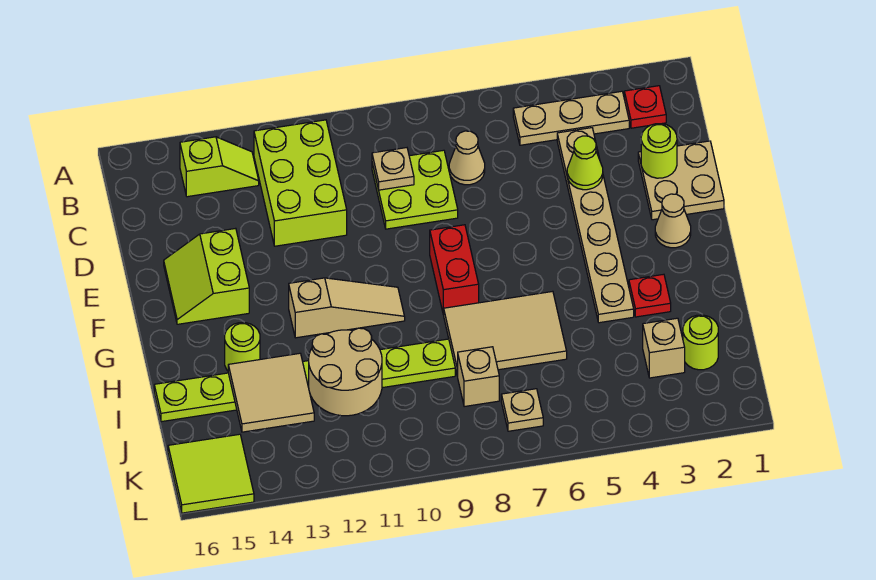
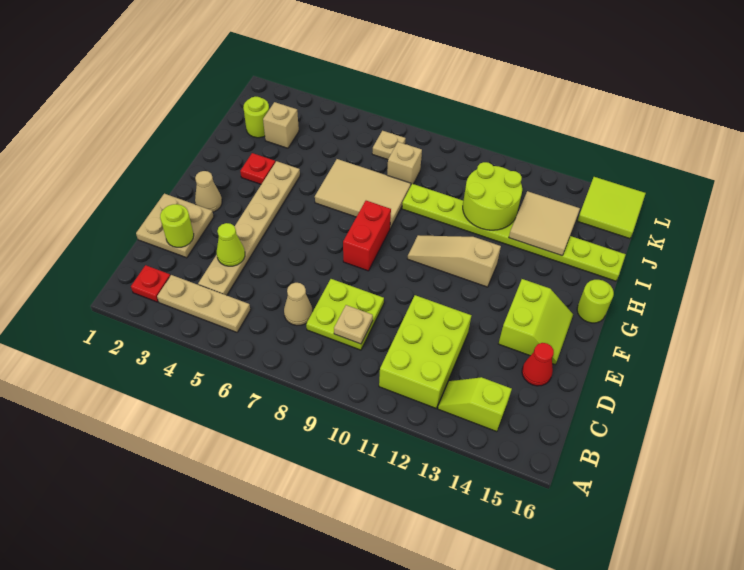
none -> red 1x1 cone [522,343,554,386]
lime 1x1 round brick [225,323,260,371] -> lime 1x1 round brick moved to [577,280,614,323]
tan 2x2 round brick [309,328,382,416] -> lime 2x2 round brick [463,162,522,230]

